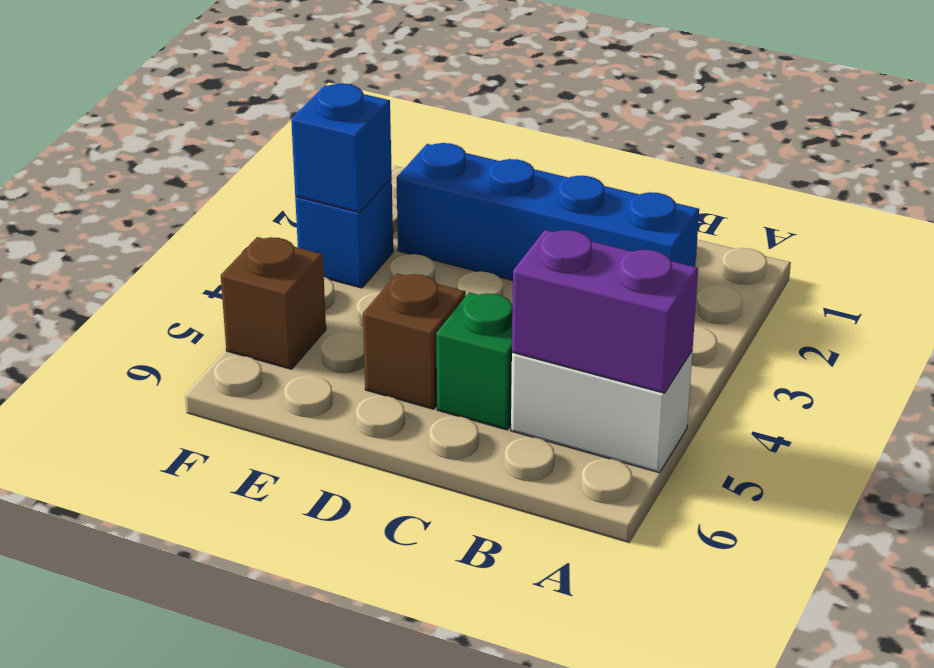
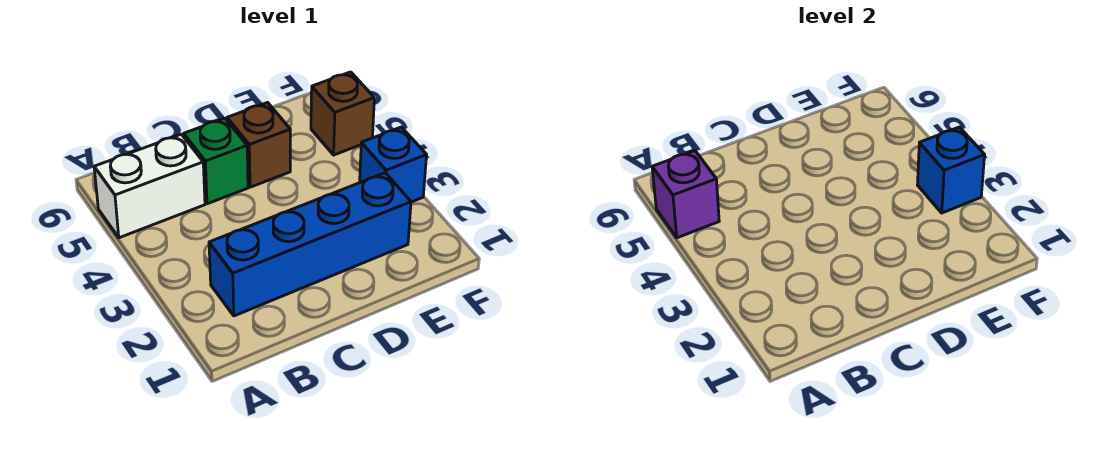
purple 1x2 brick [512,230,698,393] -> purple 1x1 brick [652,151,719,238]

